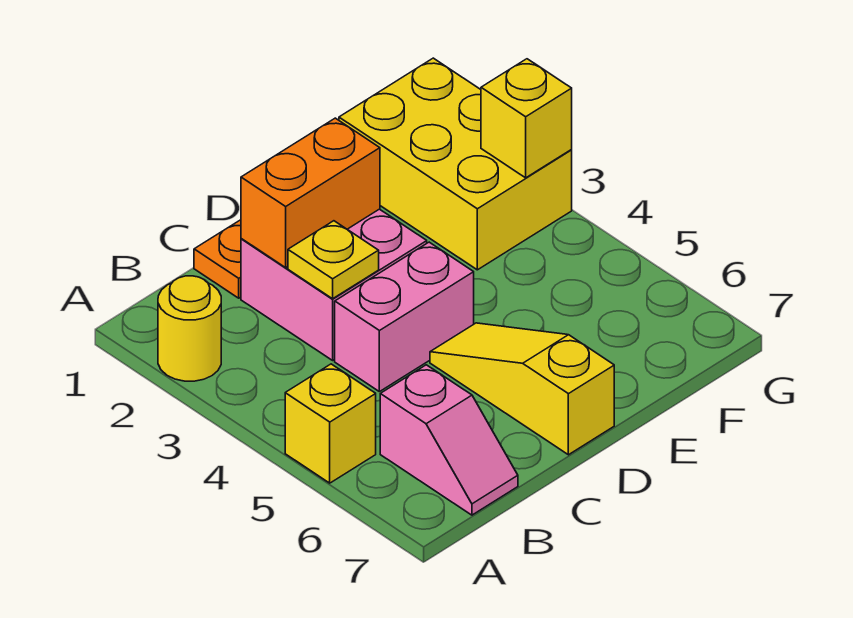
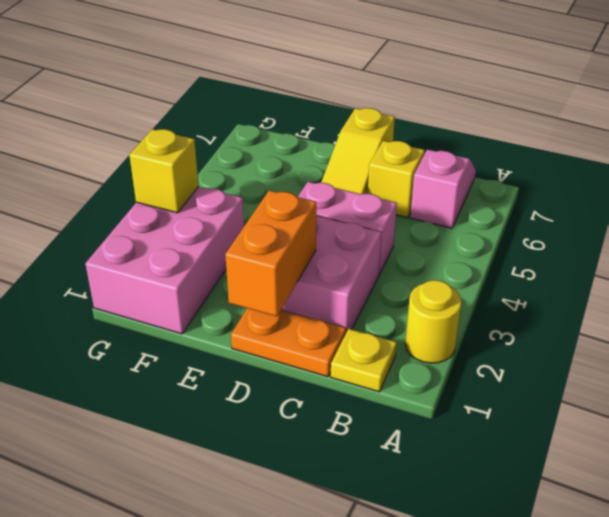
yellow 1x1 brick [285,364,376,483] -> yellow 1x1 brick moved to [368,141,425,218]
orange 1x2 brick [241,118,380,267] -> orange 1x2 brick turned to [225,190,316,316]
yellow 1x1 plate [288,221,379,299] -> yellow 1x1 plate moved to [331,329,397,392]
yellow 2x3 brick [339,58,572,270] -> pink 2x3 brick [85,187,244,334]

